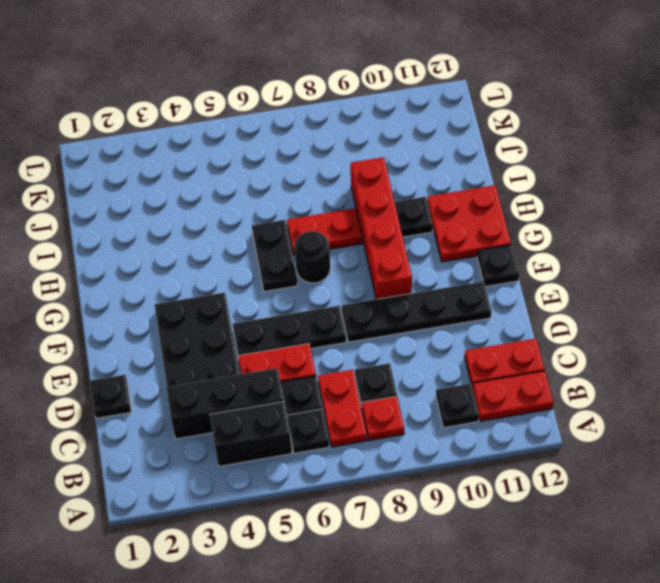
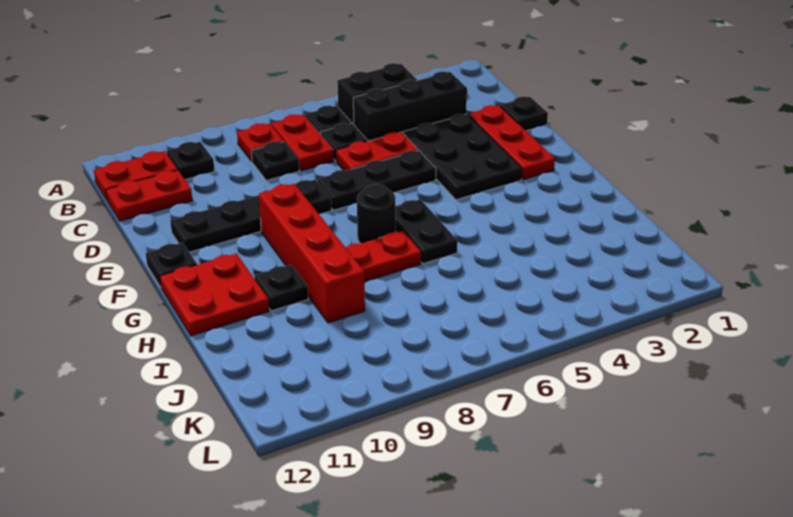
none -> red 1x3 plate [469,105,555,180]

